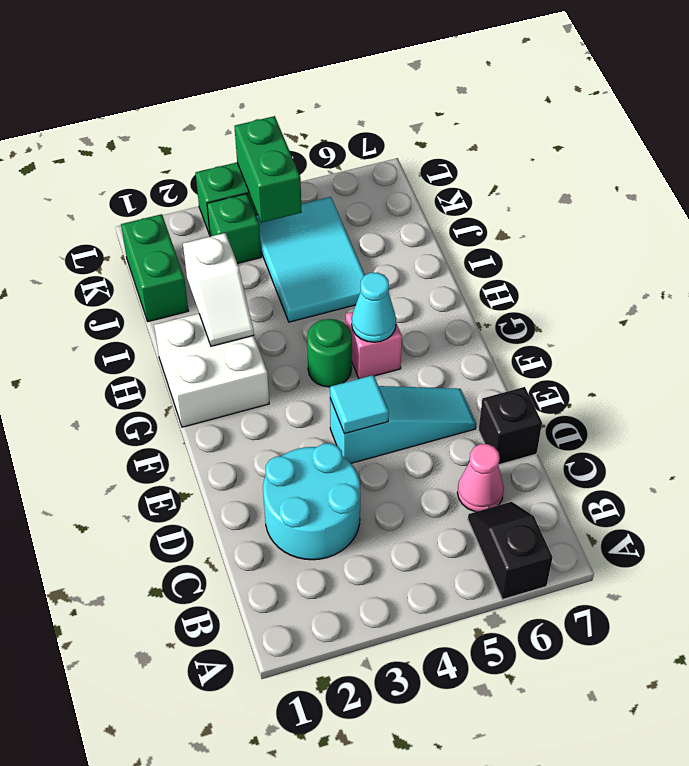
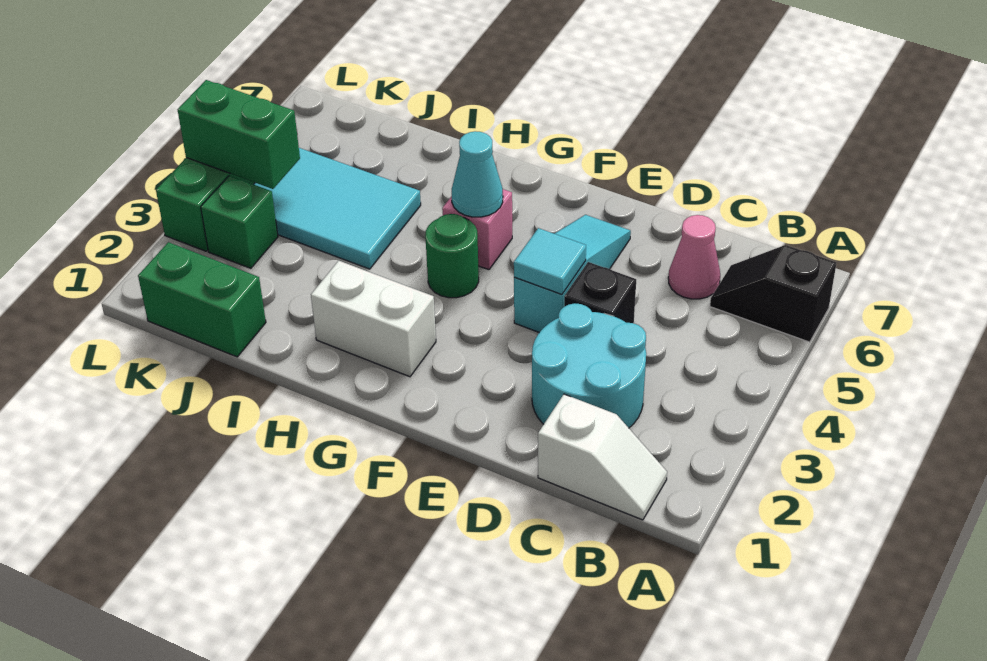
black 1x1 brick [479,387,542,465] -> black 1x1 brick moved to [564,262,636,323]
white 2x2 brick [154,313,269,427] -> white 1x2 brick [311,261,436,377]
white 1x2 slope [183,233,254,346] -> white 1x2 slope moved to [538,394,667,520]

